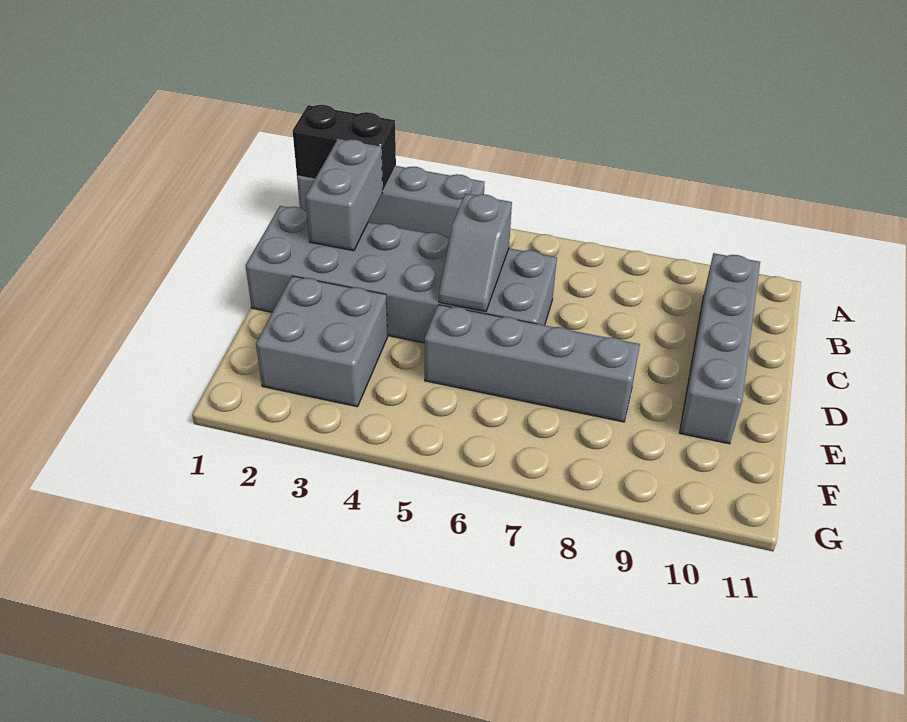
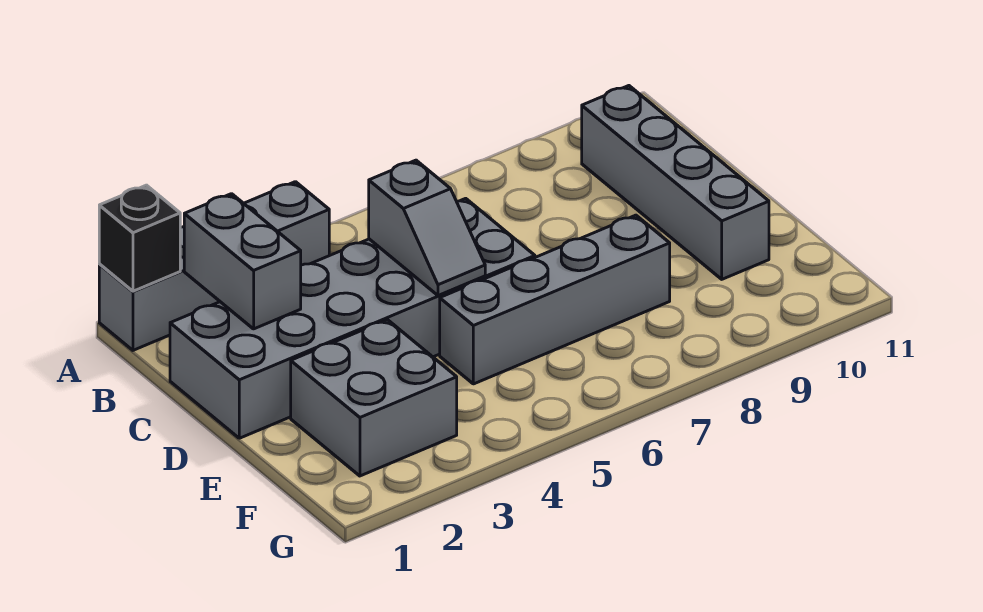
black 1x2 brick [293,105,396,191] -> black 1x1 brick [99,185,180,291]

